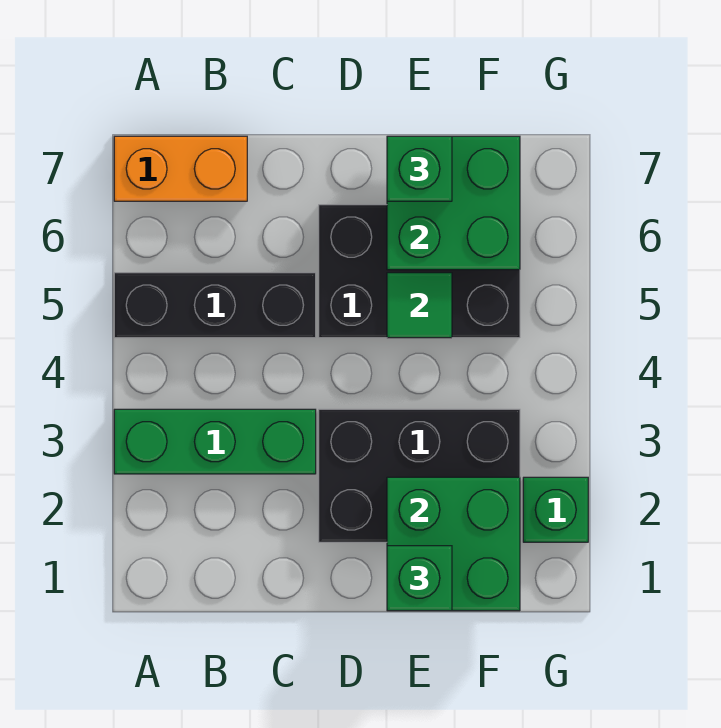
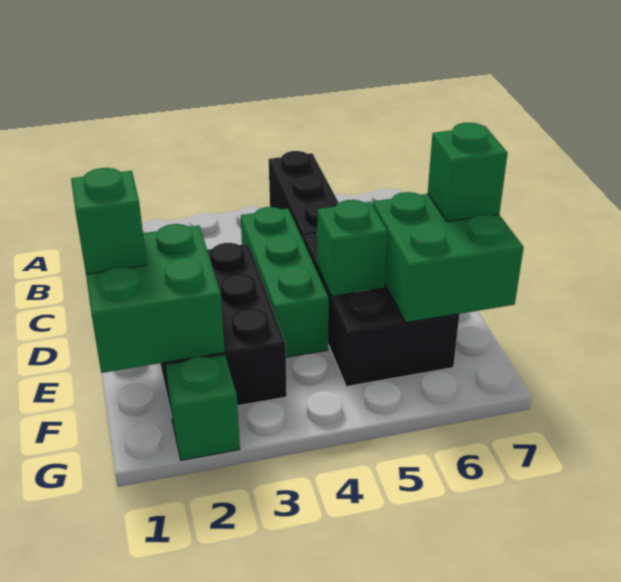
green 1x3 brick [114,409,316,474] -> green 1x3 brick moved to [241,207,329,357]
orange 1x2 brick [114,136,247,201] -> none
green 1x1 tile [387,273,452,338] -> green 1x1 brick [317,200,388,296]

